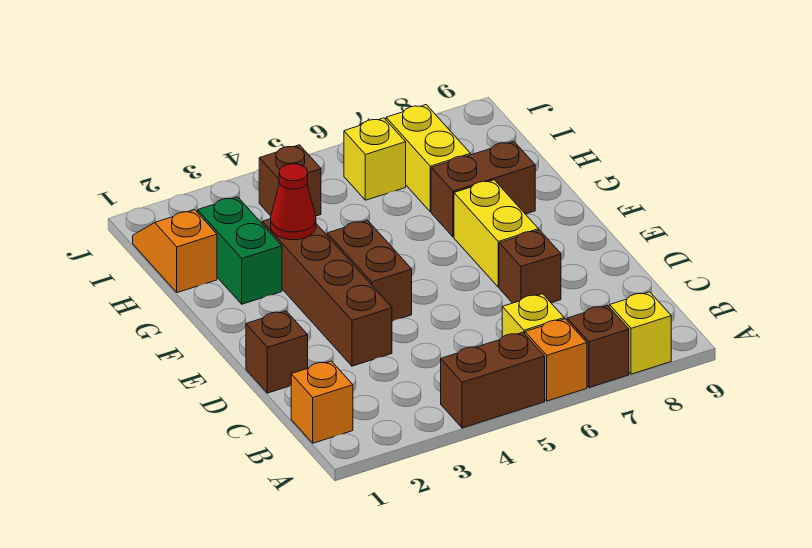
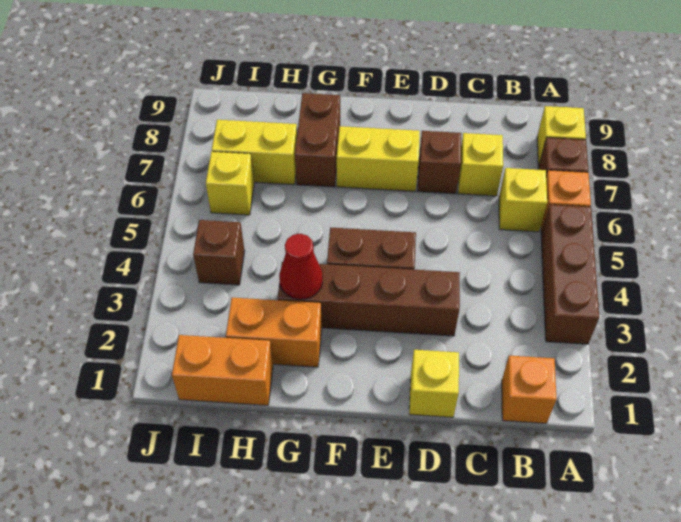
brown 1x2 brick [441,332,545,428] -> brown 1x3 brick [541,205,599,344]
none -> yellow 1x1 brick [458,133,503,196]
brown 1x1 brick [246,311,308,393] -> yellow 1x1 brick [409,350,459,417]
green 1x2 brick [198,197,282,304] -> orange 1x2 brick [226,298,322,367]
orange 1x2 slope [133,210,217,293] -> orange 1x2 brick [172,335,273,405]

